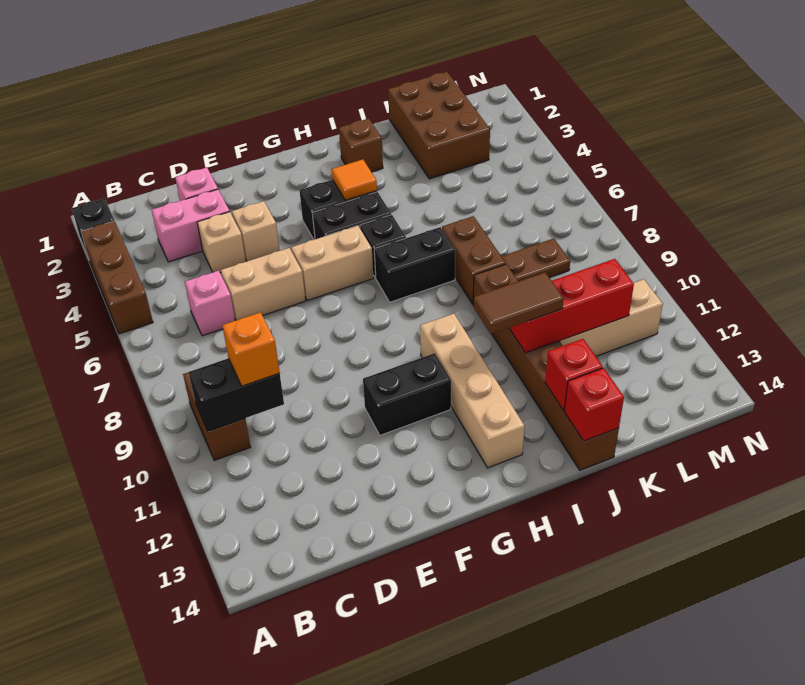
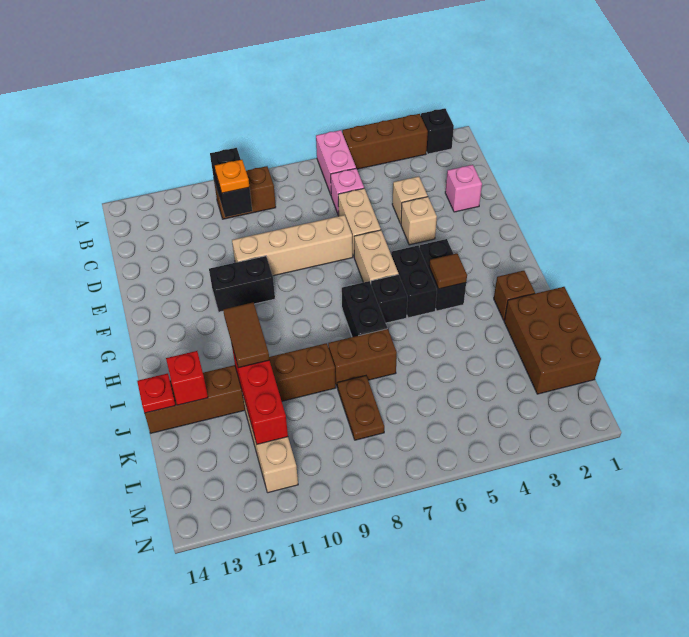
pink 1x2 brick [152,189,230,262] -> pink 1x2 brick moved to [316,130,356,195]
orange 1x1 brick [222,312,280,386] -> orange 1x1 plate [215,160,249,193]
black 1x2 brick [363,353,451,435] -> black 1x2 brick turned to [209,256,275,312]
orange 1x1 tile [332,159,377,200] -> brown 1x1 tile [429,253,467,289]
tan 1x4 brick [420,314,525,468] -> tan 1x4 brick moved to [232,215,353,276]
red 1x1 brick [565,368,624,441] -> red 1x1 plate [137,373,175,413]
brown 2x3 brick [388,72,490,179] -> brown 2x3 brick turned to [504,287,601,394]

